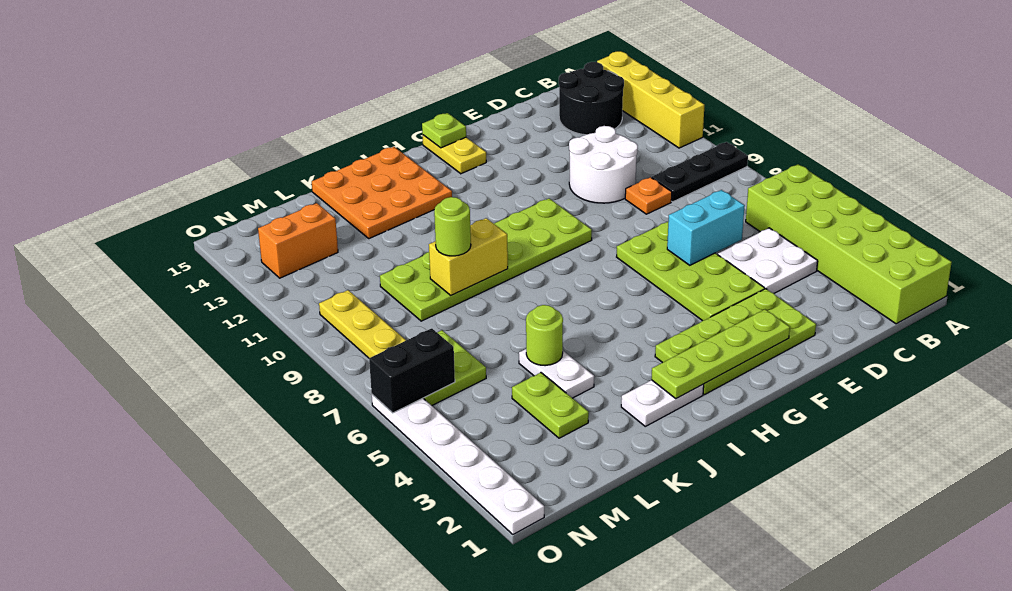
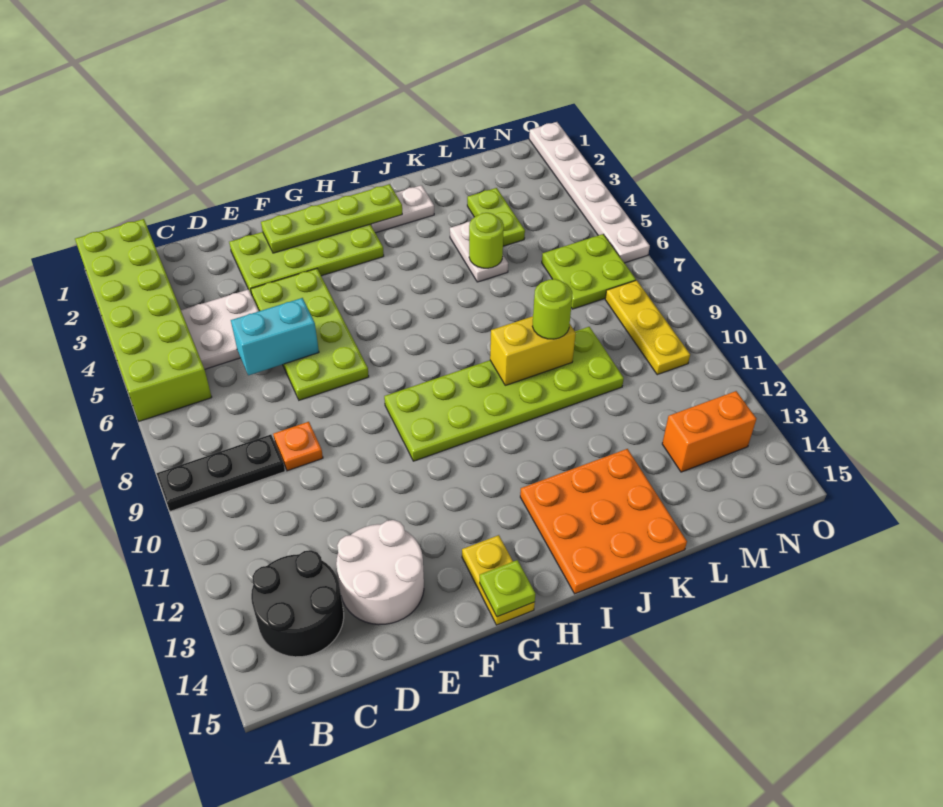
yellow 1x4 brick [597,51,704,148] -> none
white 2x2 round brick [569,126,638,203] -> white 2x2 round brick moved to [336,520,424,625]
black 1x2 brick [369,328,455,413] -> none

